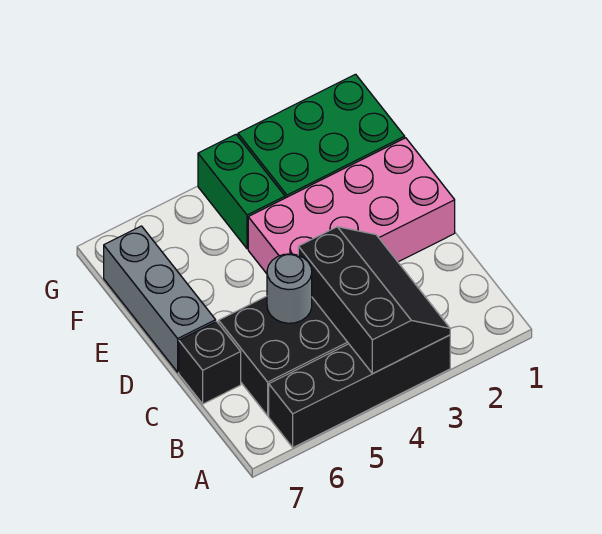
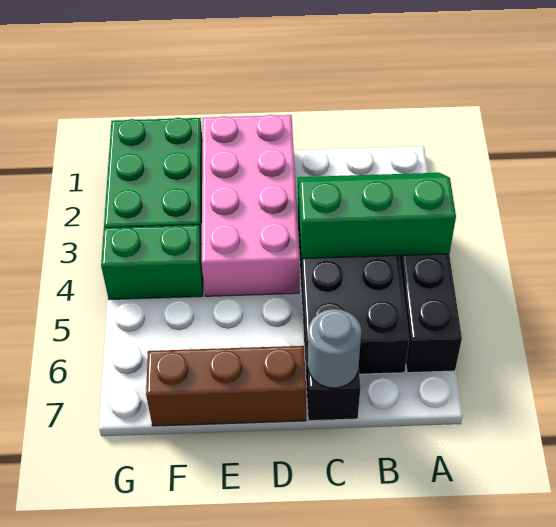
black 2x3 slope [298,227,450,374] -> green 2x3 slope [298,173,456,259]
grey 1x1 round brick [267,254,312,323] -> grey 1x1 round brick moved to [308,309,362,388]
grey 1x3 brick [104,226,216,372] -> brown 1x3 brick [146,346,306,426]

